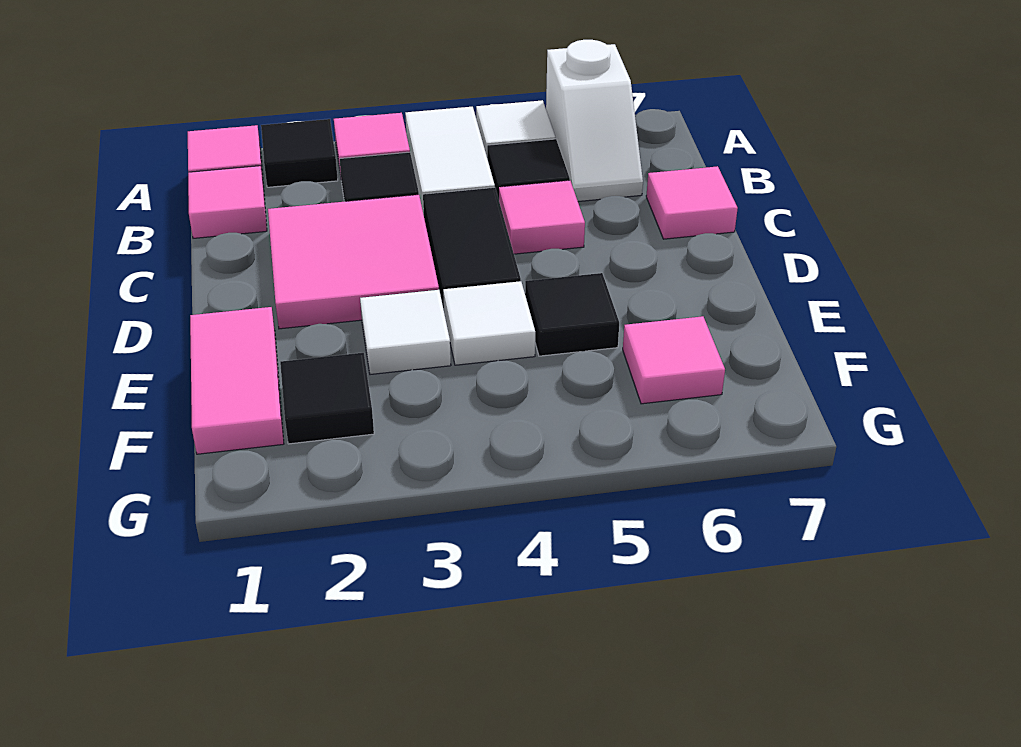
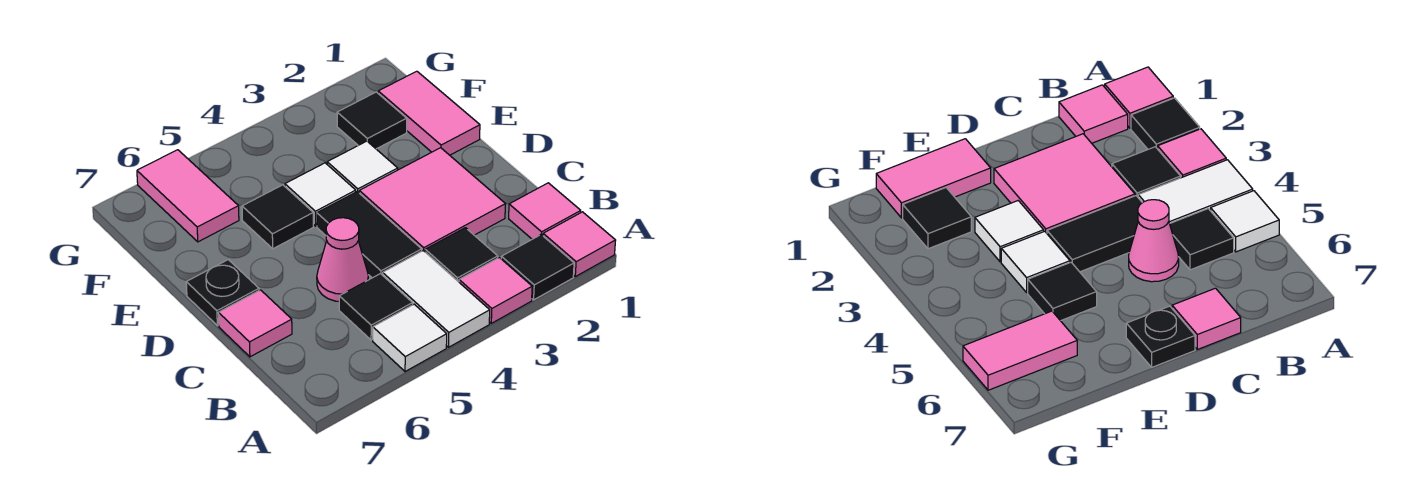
white 1x2 slope [546,40,643,202] -> none
pink 1x1 tile [499,180,585,254] -> pink 1x1 cone [317,218,368,301]
none -> black 1x1 plate [186,260,259,326]
pink 1x1 tile [623,316,725,404] -> pink 1x2 tile [137,150,239,242]

